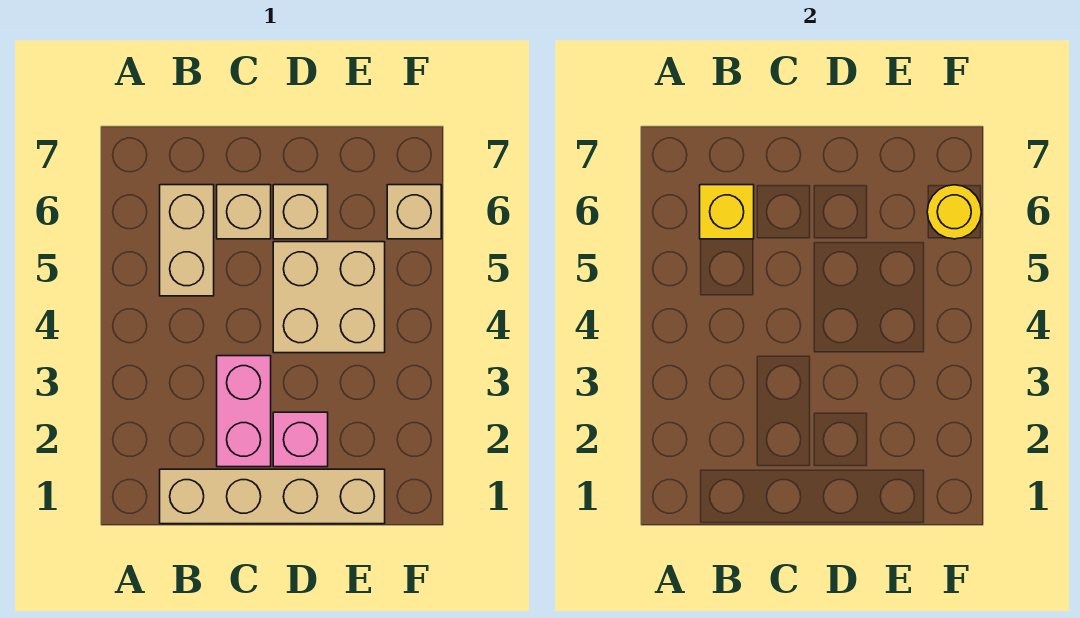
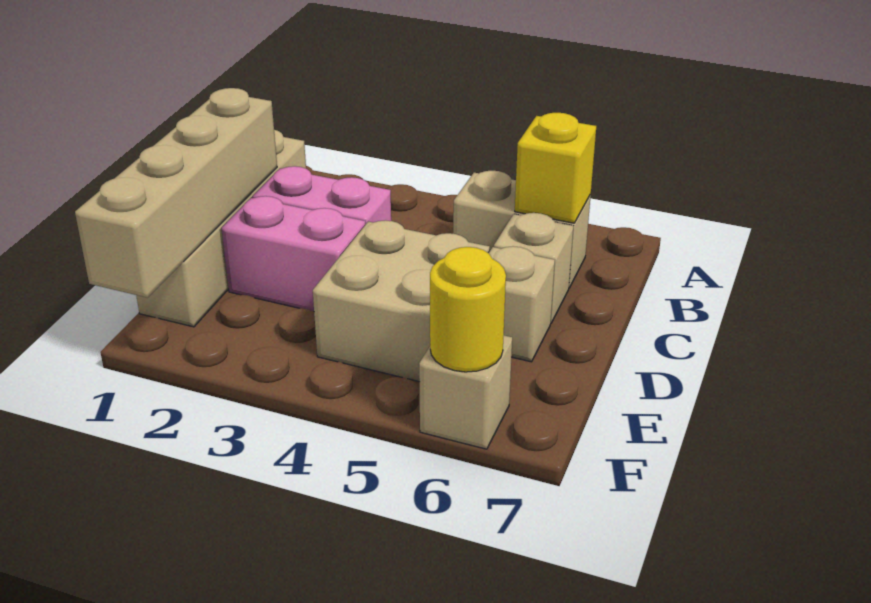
none -> tan 1x4 brick [75,88,277,298]
pink 1x1 brick [273,412,328,467] -> pink 1x2 brick [222,196,365,312]

